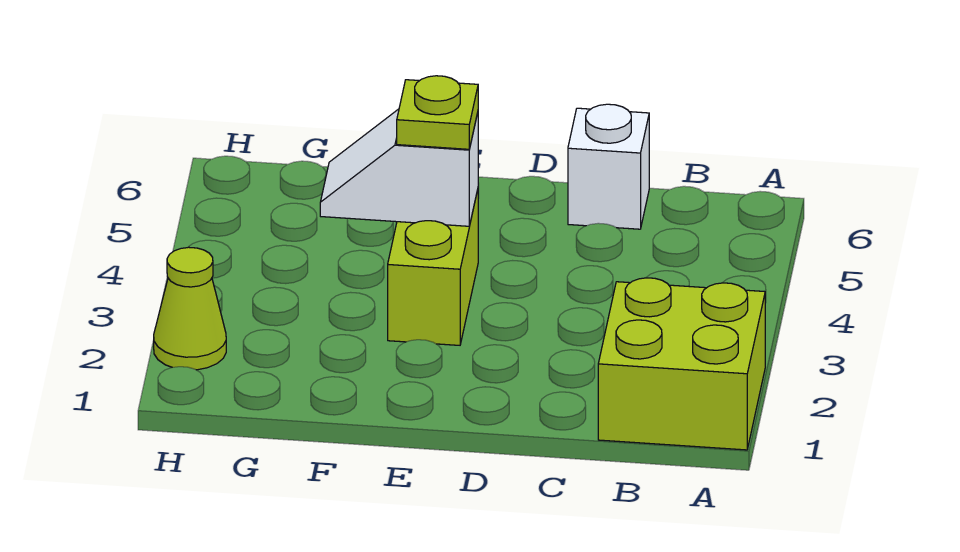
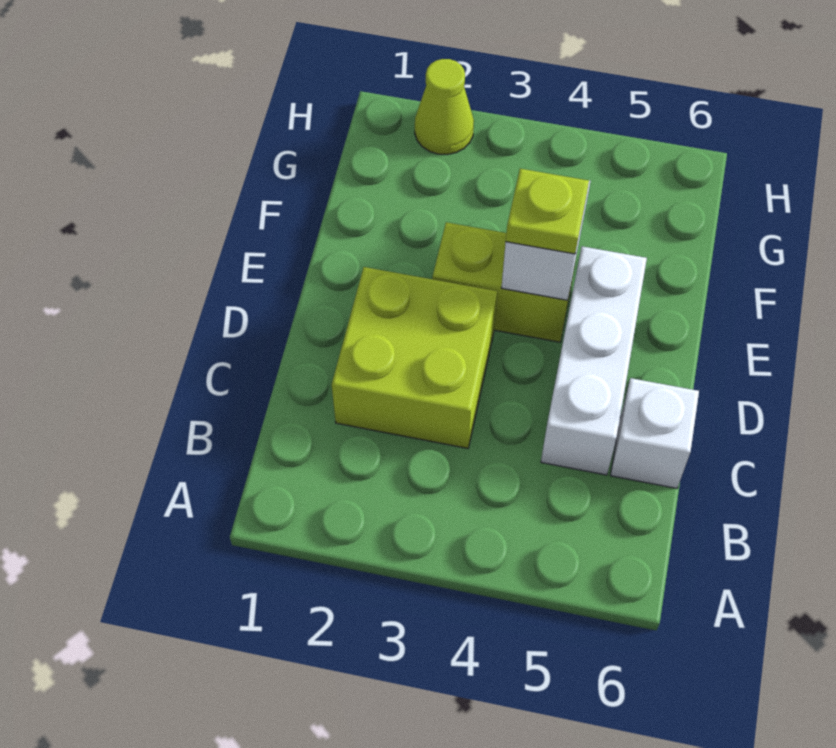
lime 2x2 brick [598,278,765,450] -> lime 2x2 brick moved to [332,267,497,448]
none -> white 1x3 brick [541,246,647,475]

